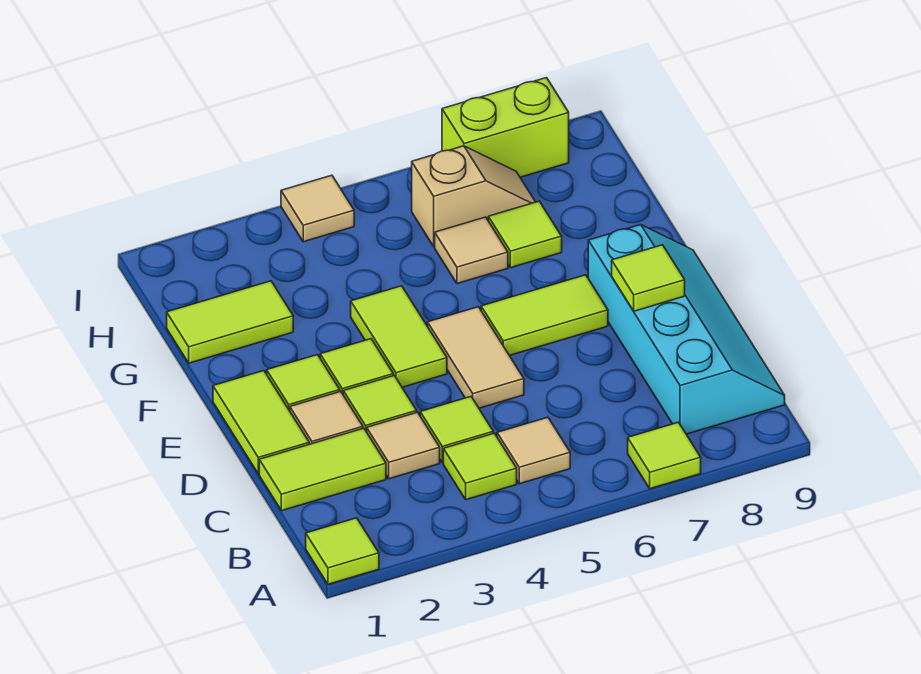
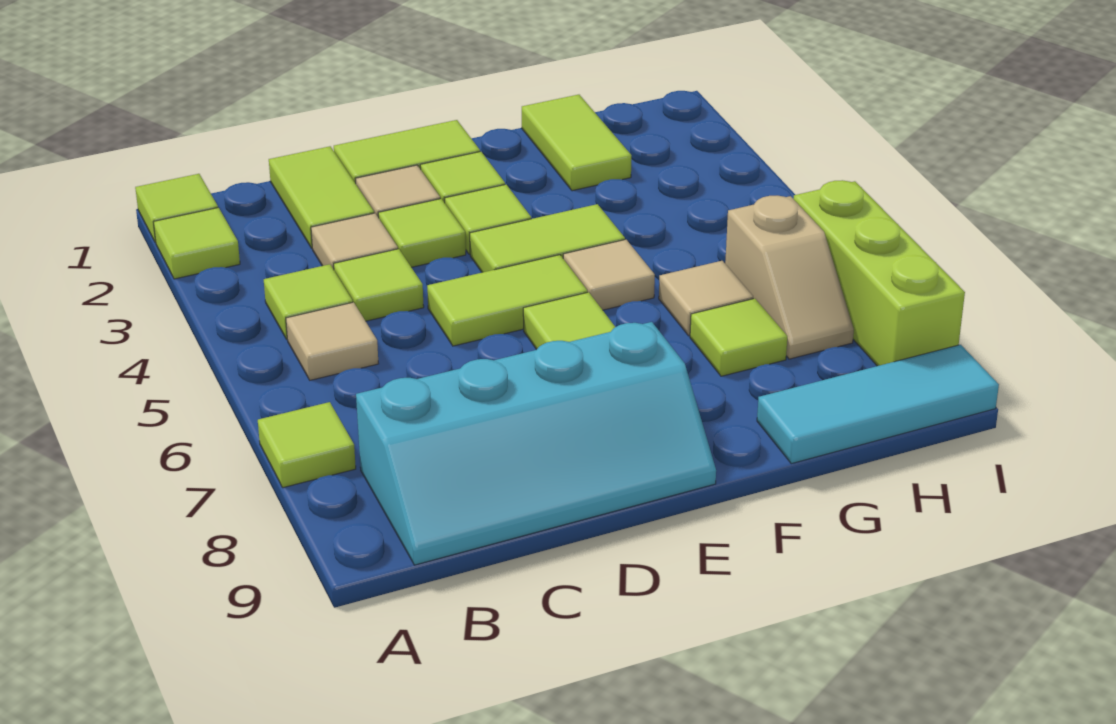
tan 1x2 tile [428,307,524,408] -> lime 1x2 tile [427,255,587,346]
lime 1x1 tile [612,245,685,311] -> lime 1x1 tile moved to [154,208,240,279]
none -> cyan 1x3 tile [757,345,999,464]
tan 1x1 tile [281,175,354,242] -> tan 1x1 tile moved to [563,240,655,310]
lime 1x2 brick [442,78,569,177] -> lime 1x3 brick [793,180,965,366]

